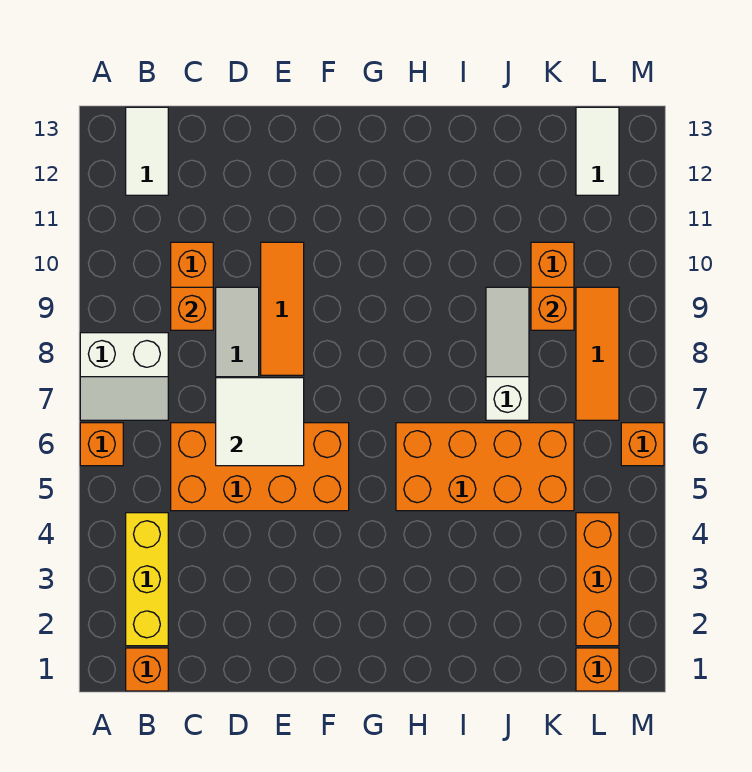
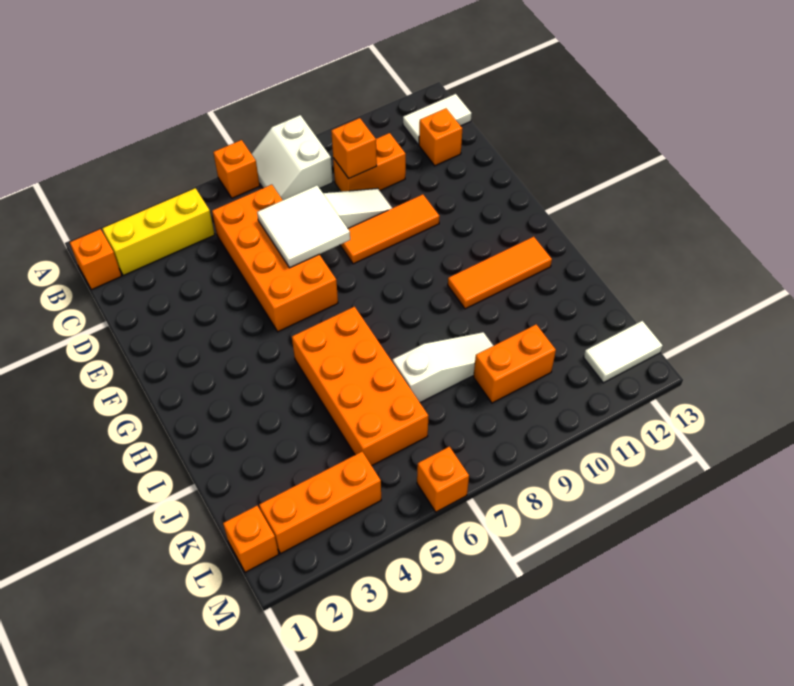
orange 1x1 brick [531,287,574,330] -> orange 1x1 brick moved to [419,108,462,166]
orange 1x3 tile [576,287,619,420] -> orange 1x3 tile moved to [448,237,552,309]

